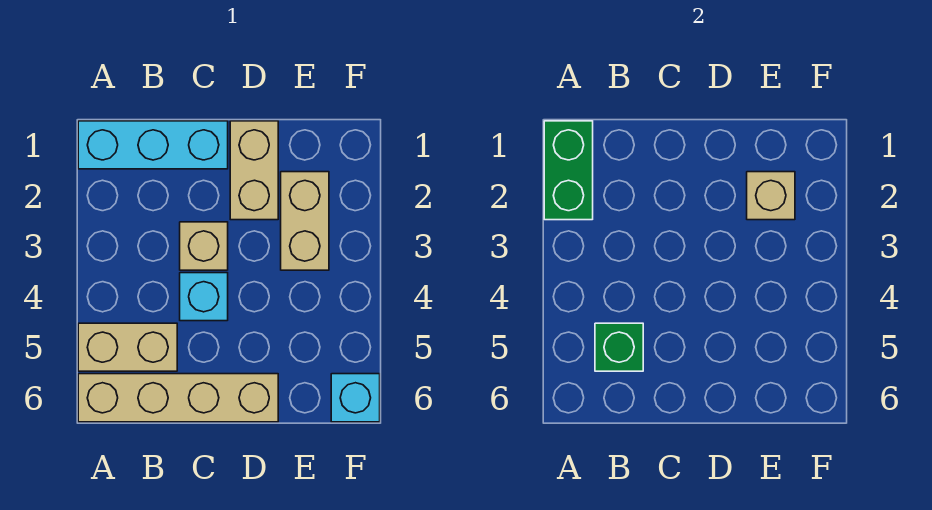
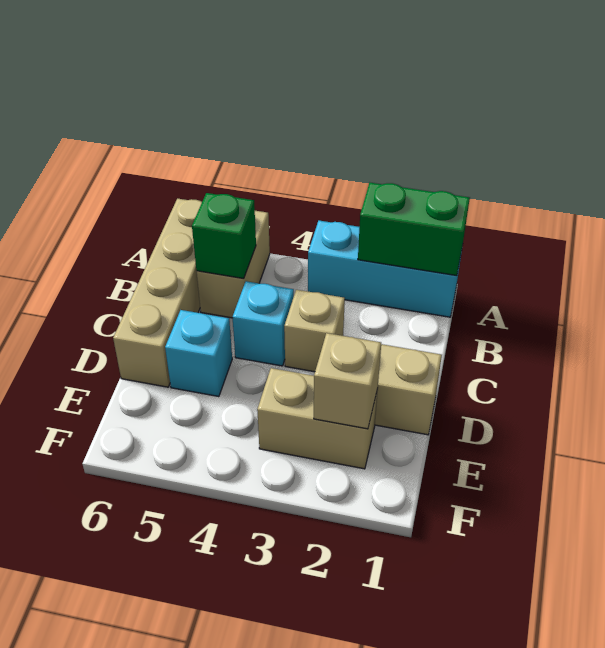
cyan 1x3 brick [78,121,228,169] -> cyan 1x3 brick turned to [308,221,462,317]
cyan 1x1 brick [331,374,380,422] -> cyan 1x1 brick moved to [165,310,232,397]

